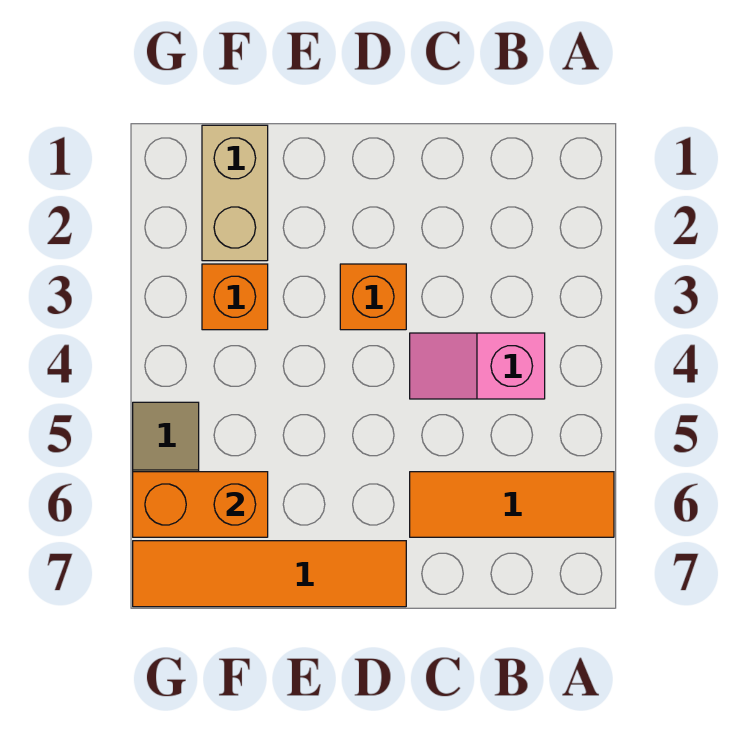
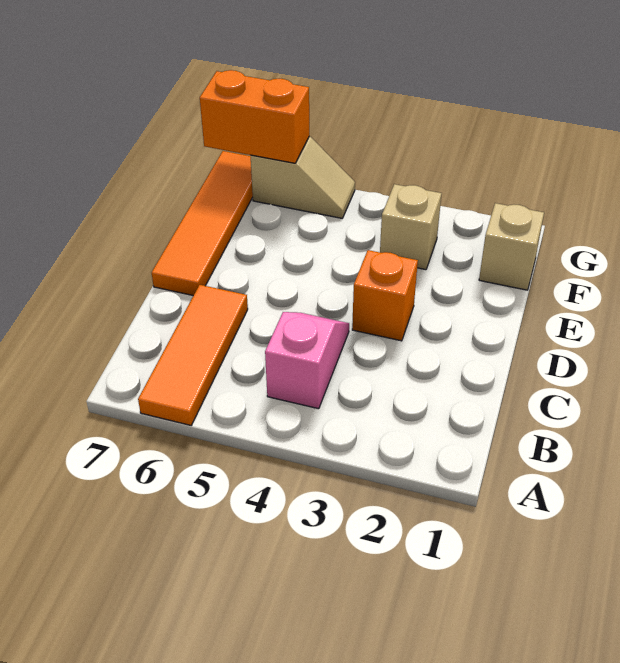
tan 1x2 brick [202,125,268,261] -> tan 1x1 brick [479,203,544,290]
orange 1x1 brick [202,264,268,330] -> tan 1x1 brick [380,184,442,270]
orange 1x2 brick [133,472,268,537] -> orange 1x2 brick turned to [200,70,309,163]

